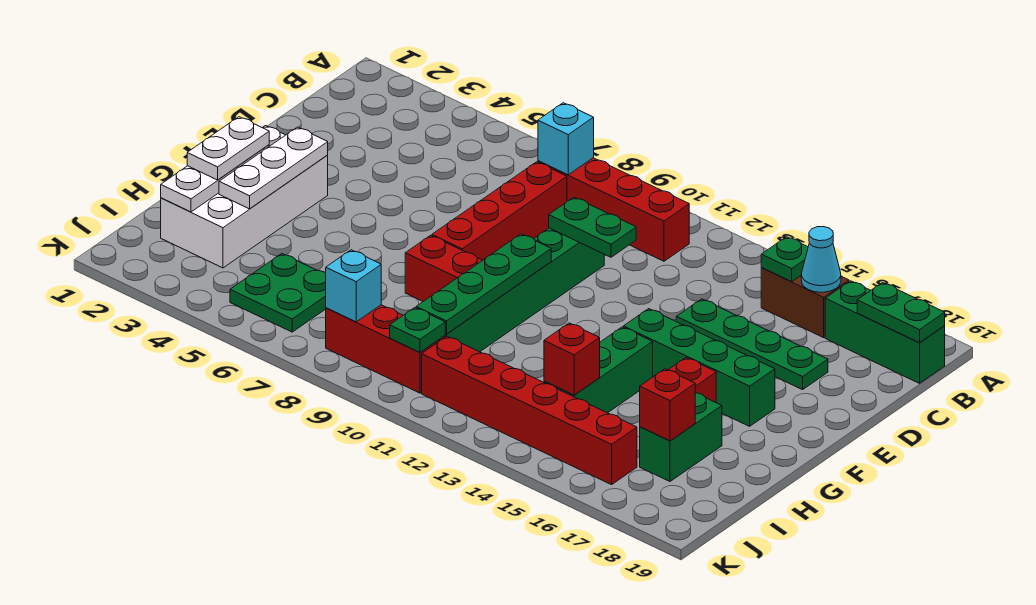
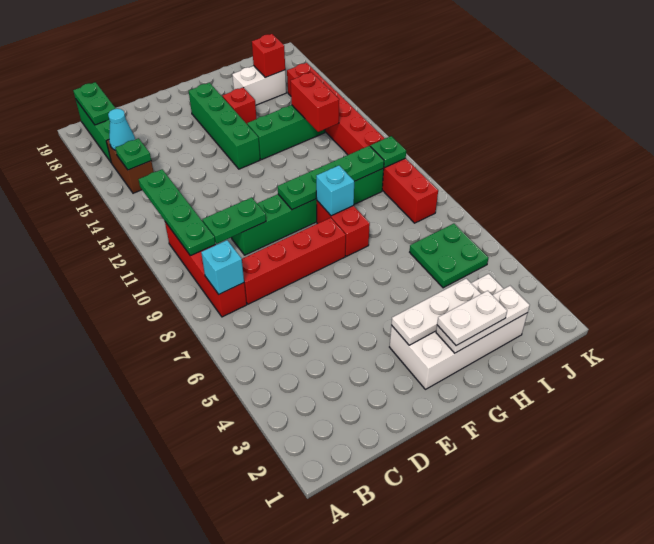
green 1x2 plate [549,197,636,257] -> green 1x2 plate turned to [203,197,266,244]
green 1x4 plate [676,299,828,390] -> green 1x4 plate moved to [139,169,215,256]
green 1x2 brick [640,393,722,481] -> white 1x2 brick [232,66,286,105]
red 1x1 brick [544,323,600,395] -> red 1x2 brick [291,72,339,132]
cyan 1x1 brick [326,250,381,322] -> cyan 1x1 brick moved to [316,166,354,216]

